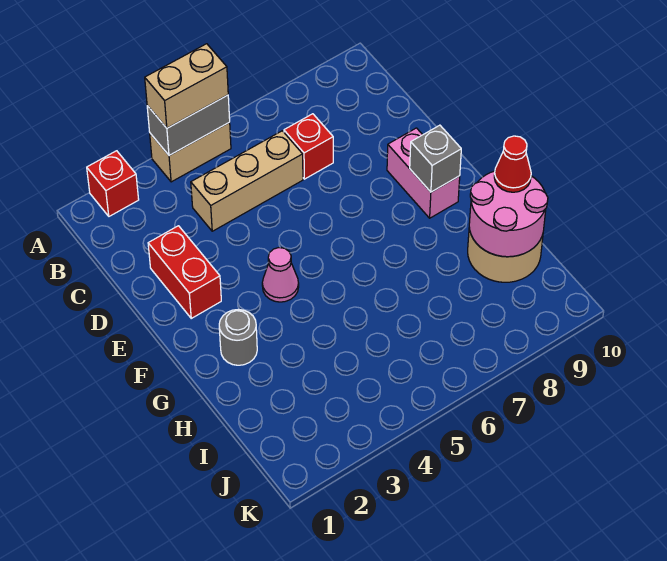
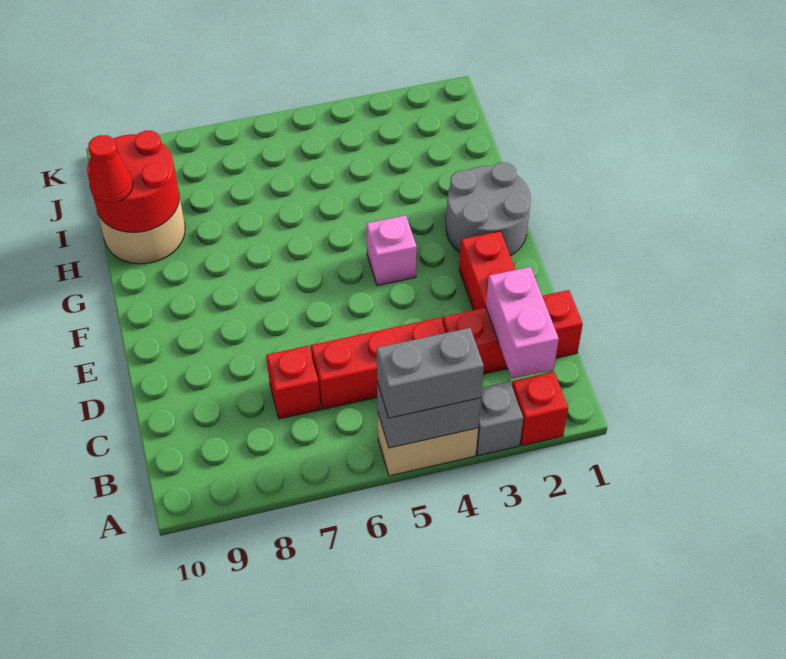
tan 1x2 brick [145,44,228,128] -> grey 1x2 brick [377,328,484,418]
none -> red 1x3 brick [442,290,583,374]
tan 1x3 brick [191,131,303,231] -> red 1x3 brick [311,318,446,409]
pink 1x2 brick [387,128,460,218] -> pink 1x2 brick moved to [486,267,559,379]
pink 1x1 cone [262,248,299,302] -> pink 1x1 brick [366,215,417,286]
grey 1x1 brick [410,125,461,192] -> grey 1x1 brick moved to [476,381,523,456]
grey 1x1 round brick [219,309,257,365] -> grey 2x2 round brick [446,163,531,256]
pink 2x2 round brick [469,171,548,257] -> red 2x2 round brick [87,131,179,232]

